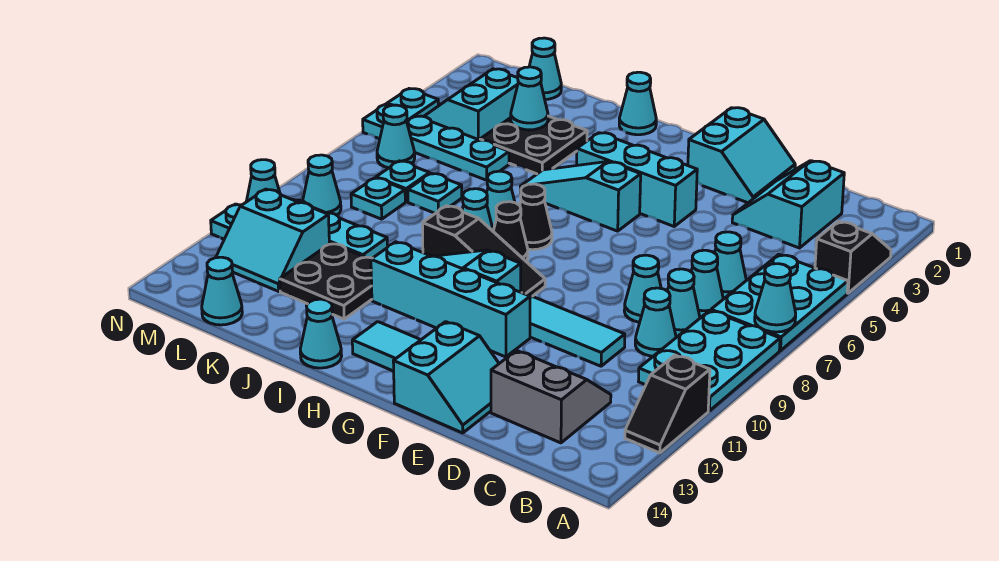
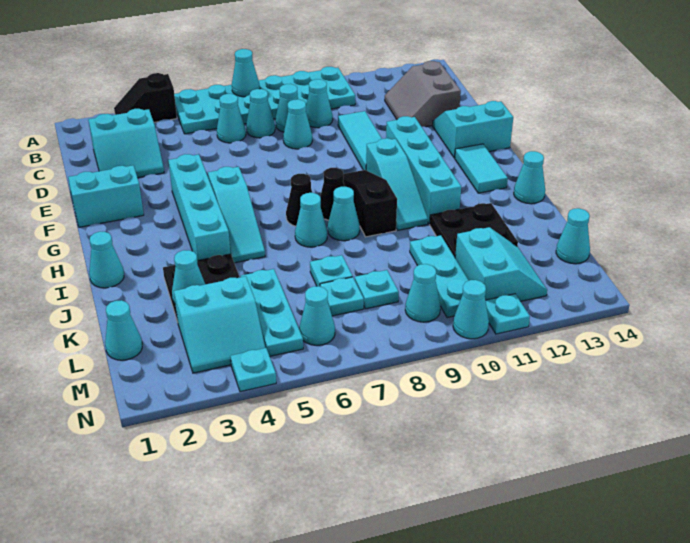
black 1x2 slope [625,355,710,453] -> none
cyan 1x3 brick [577,133,697,226] -> cyan 1x4 brick [168,154,231,260]
cyan 1x2 plate [363,89,438,139] -> cyan 1x1 plate [230,348,276,392]

